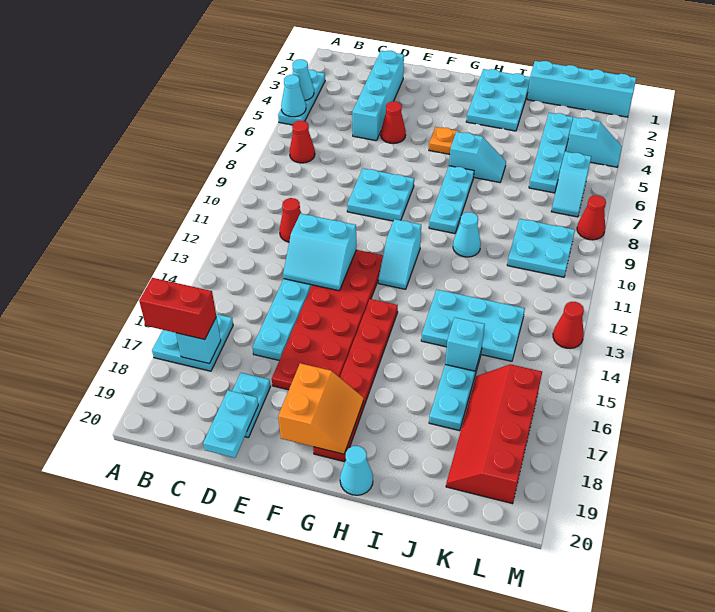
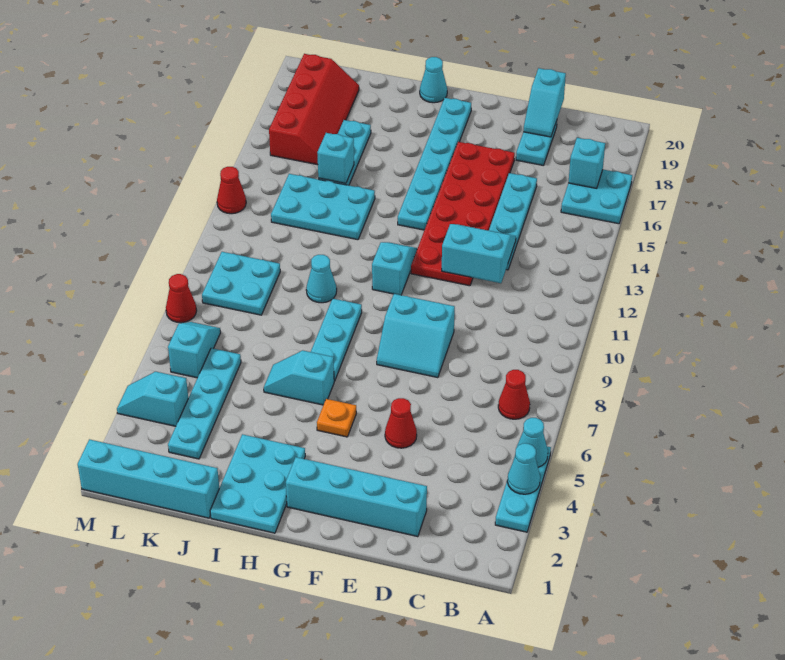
red 1x2 brick [139,278,216,340] -> none
red 1x1 cone [279,198,301,242] -> none
cyan 1x4 brick [352,51,404,141] -> cyan 1x4 brick turned to [286,457,427,537]
cyan 1x2 plate [203,390,258,458] -> cyan 1x2 slope [523,68,566,137]
cyan 2x2 plate [347,168,414,221] -> cyan 2x2 slope [377,294,455,378]
orange 2x2 slope [278,363,363,454] -> none
red 1x6 plate [313,299,398,461] -> cyan 1x6 plate [398,98,471,230]

